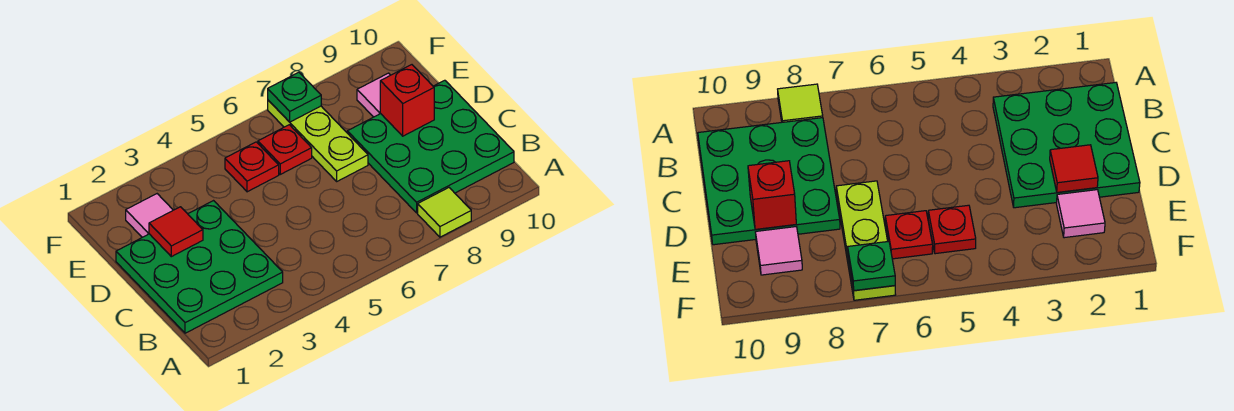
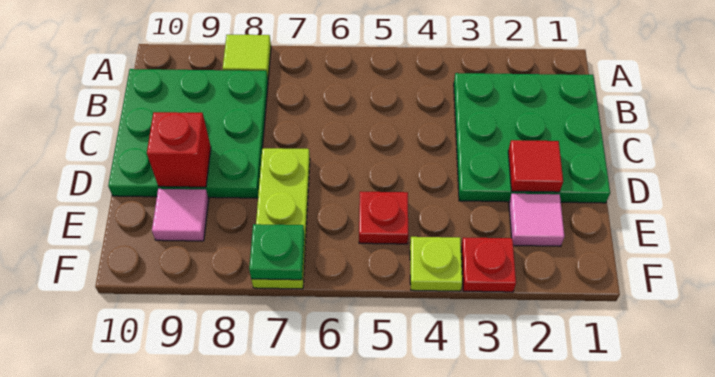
red 1x1 plate [258,125,312,174] -> red 1x1 plate moved to [461,237,516,292]
none -> lime 1x1 plate [410,237,462,291]

